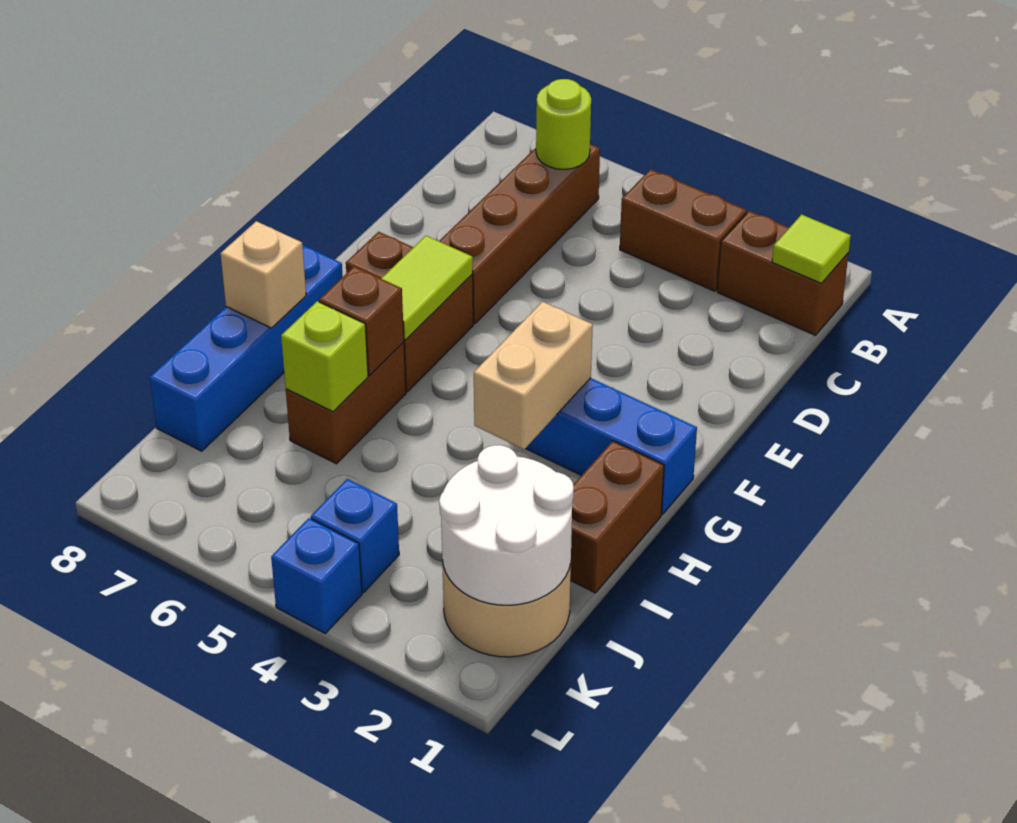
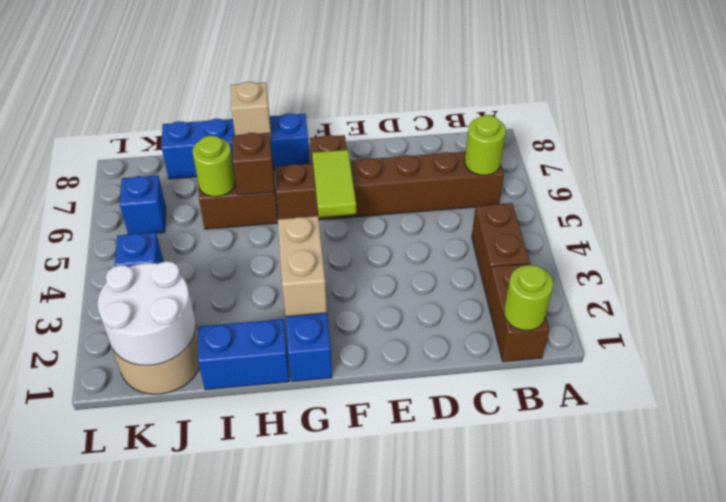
lime 1x1 tile [772,215,851,283] -> lime 1x1 round brick [504,265,553,331]
lime 1x2 tile [381,236,473,340] -> lime 1x2 tile turned to [312,150,356,217]
tan 1x2 brick [474,302,593,449] -> tan 1x2 brick turned to [278,216,327,317]
brown 1x2 brick [570,441,664,593] -> blue 1x2 brick [198,319,289,390]
lime 1x1 brick [281,301,368,412] -> lime 1x1 round brick [192,136,236,197]
blue 1x1 brick [271,518,362,633] -> blue 1x1 brick moved to [120,175,166,235]

